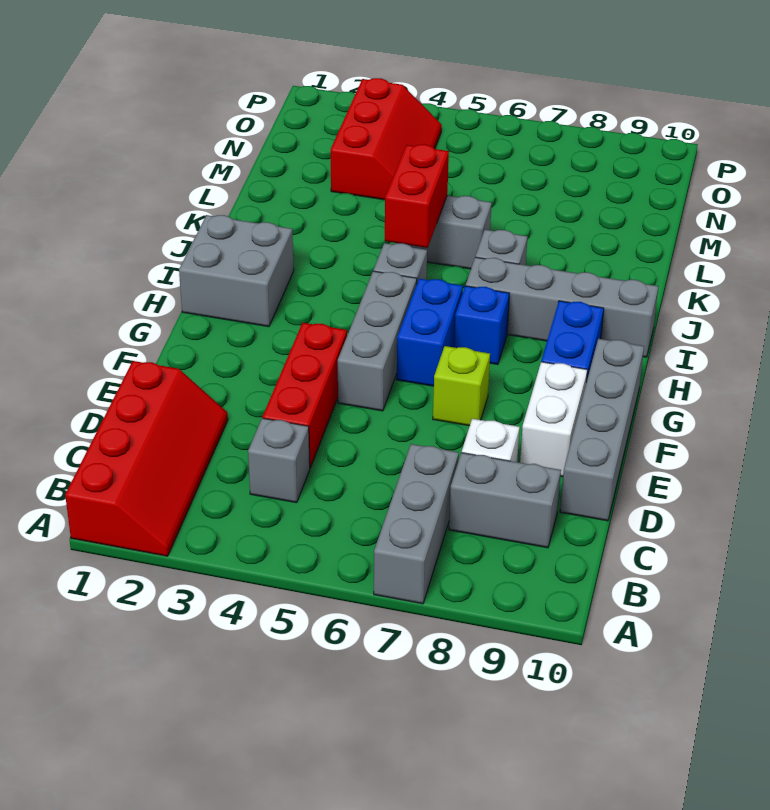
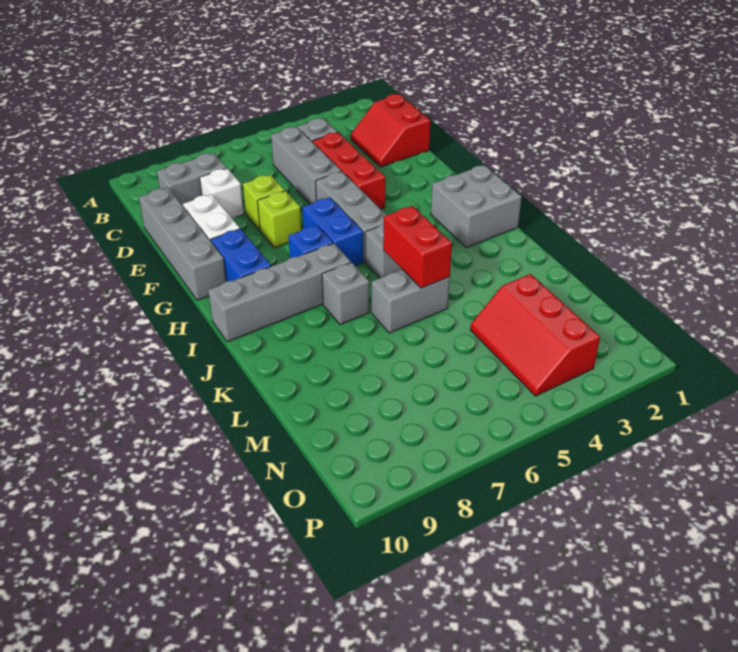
red 2x4 slope [65,361,228,556] -> red 2x2 slope [351,94,430,167]
grey 1x3 brick [374,444,459,604] -> grey 1x3 brick moved to [271,127,341,204]
none -> lime 1x1 brick [243,175,285,230]

